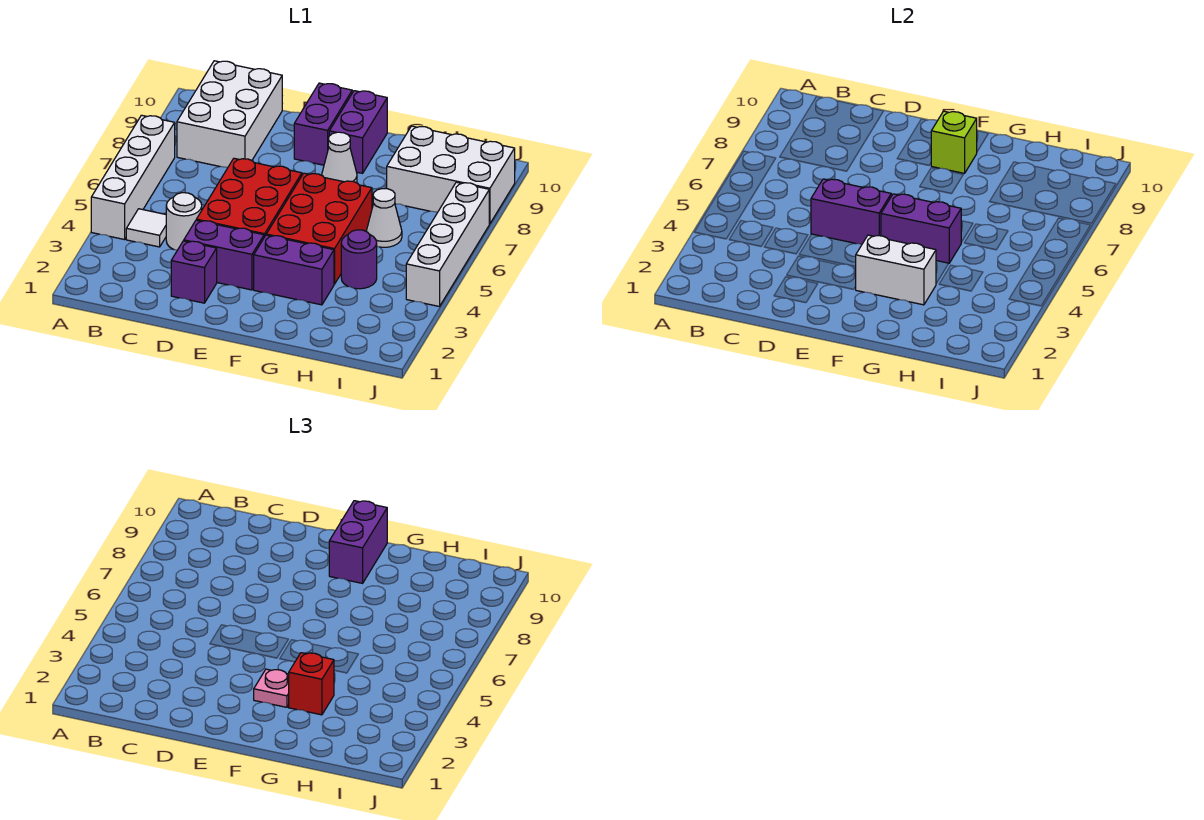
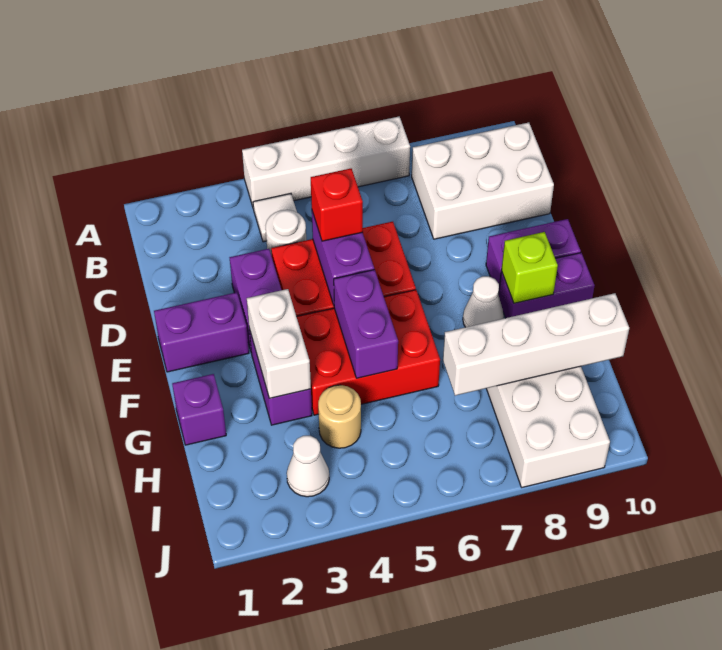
purple 1x1 brick [171,241,217,303] -> purple 1x1 brick moved to [172,374,226,445]
pink 1x1 plate [254,669,289,707] -> none
purple 1x2 brick [329,501,387,583] -> purple 1x2 brick moved to [154,292,249,372]
red 1x1 brick [289,653,334,715] -> red 1x1 brick moved to [311,169,363,241]
purple 1x1 round brick [341,230,377,289] -> tan 1x1 round brick [318,385,361,448]
white 1x1 cone [366,189,402,247] -> white 1x1 cone moved to [287,436,329,497]
white 1x4 brick [406,182,489,307] -> white 1x4 brick moved to [443,293,629,396]

